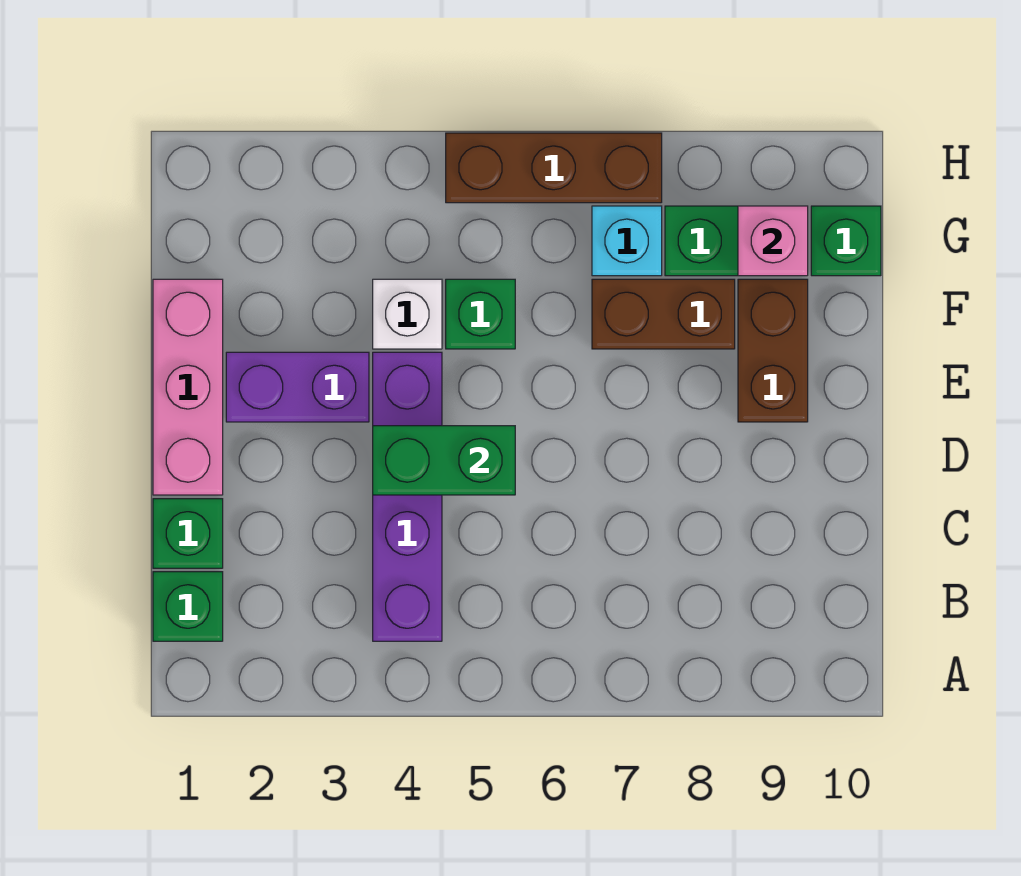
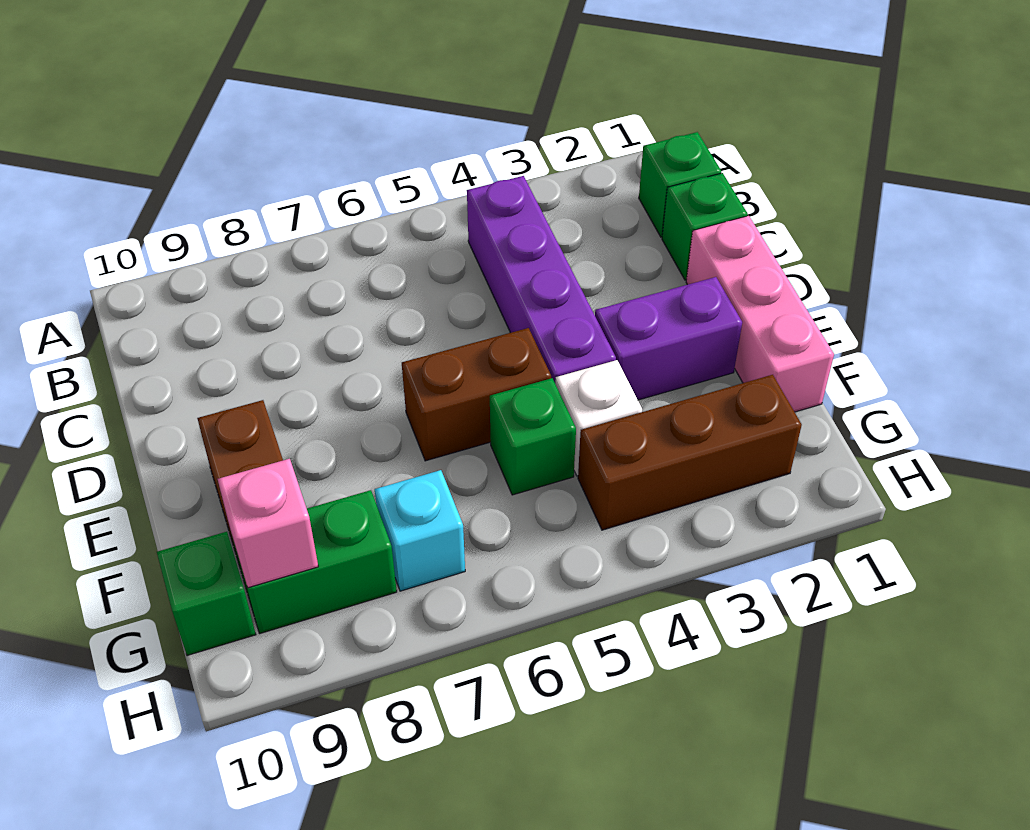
green 1x2 brick [373,426,515,495] -> none
brown 1x2 brick [592,279,735,349] -> brown 1x2 brick moved to [402,328,551,461]
brown 1x3 brick [446,133,662,203] -> brown 1x3 brick moved to [578,375,802,530]

